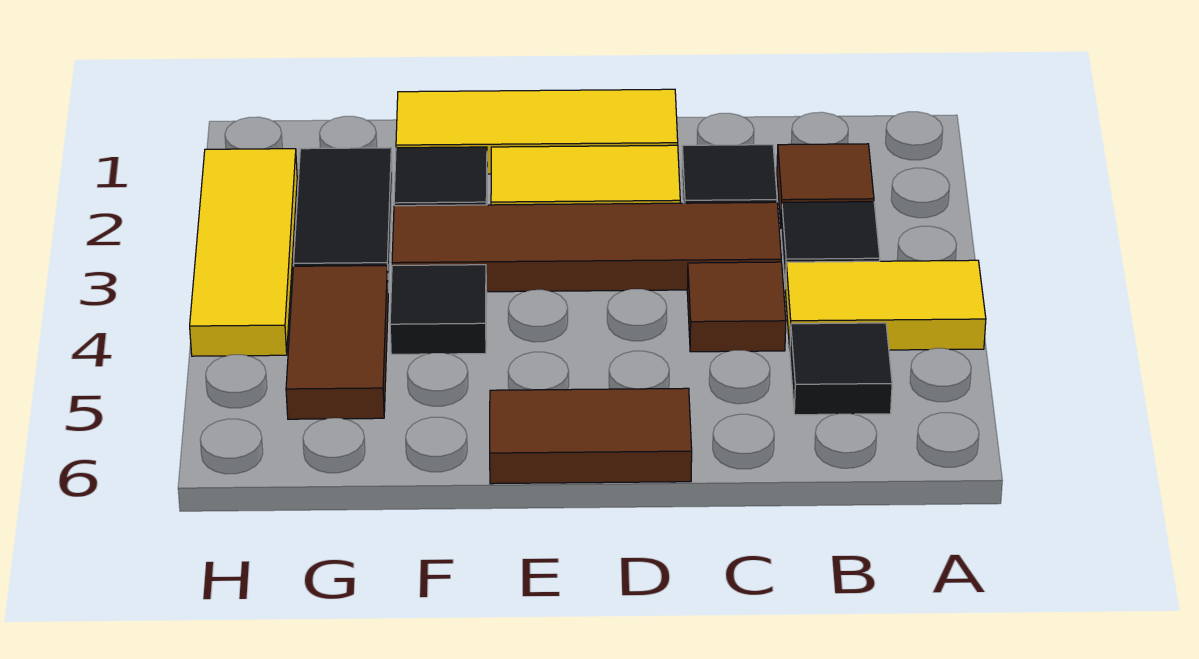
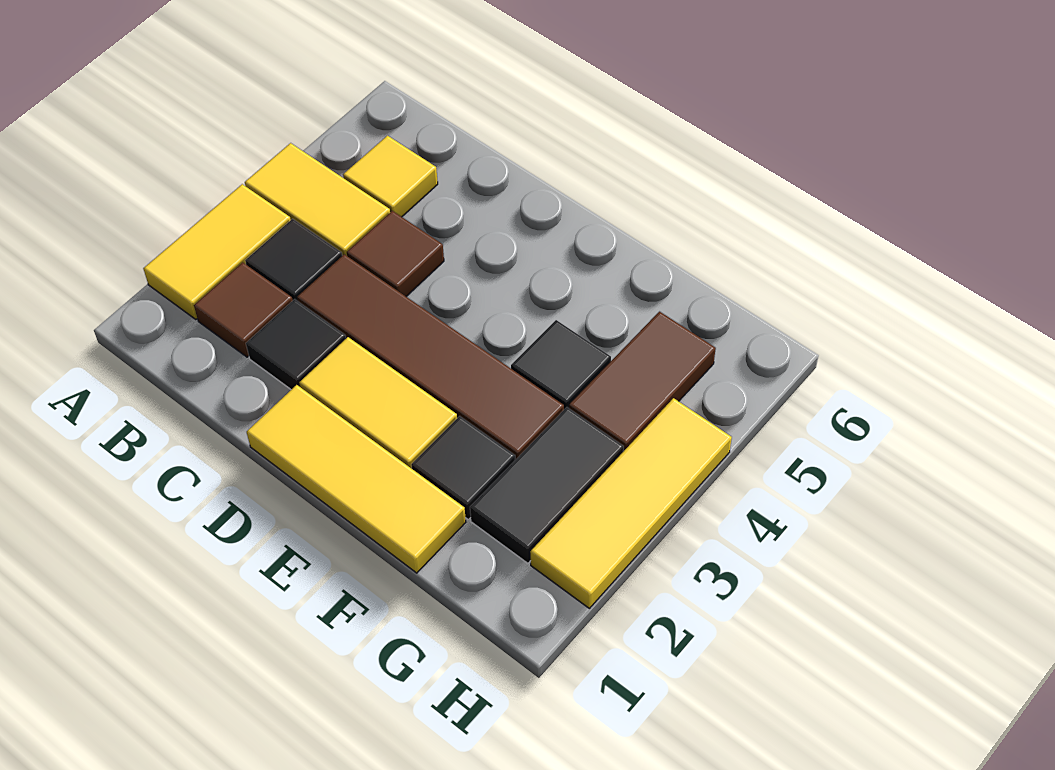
none -> yellow 1x2 tile [143,184,291,320]
black 1x1 tile [790,323,892,415] -> yellow 1x1 tile [343,136,438,217]
brown 1x2 tile [490,388,692,484] -> none

